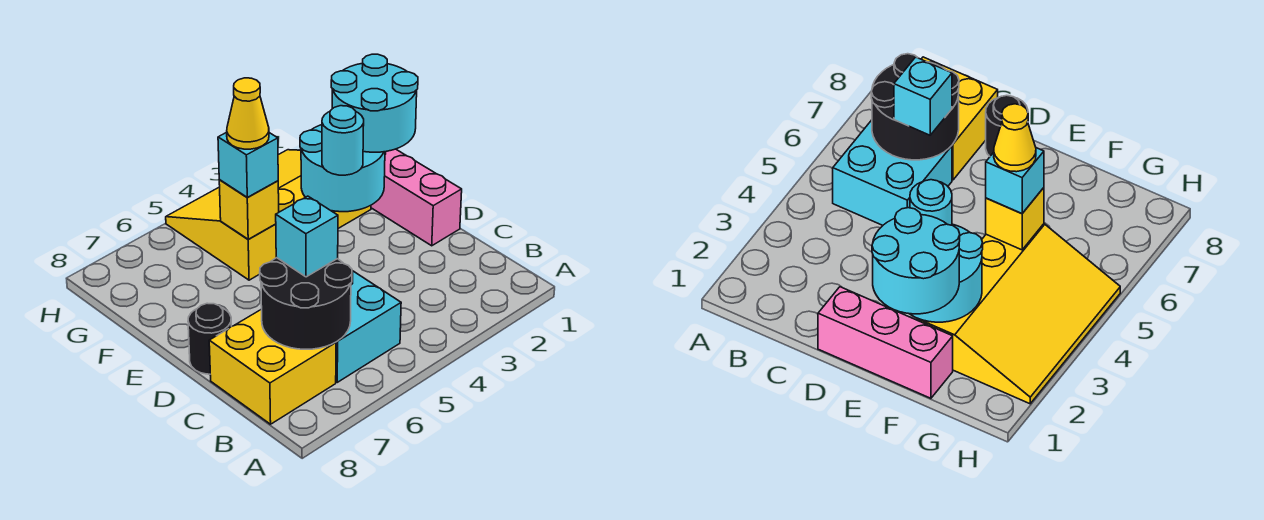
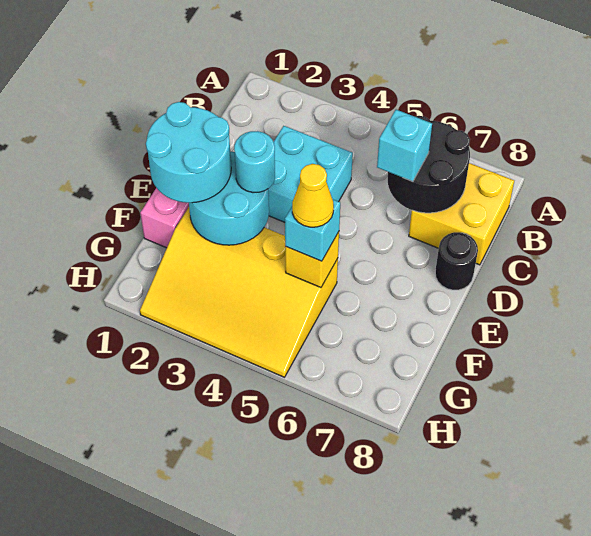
cyan 2x2 brick [336,271,401,382] -> cyan 2x2 brick moved to [268,126,353,222]

